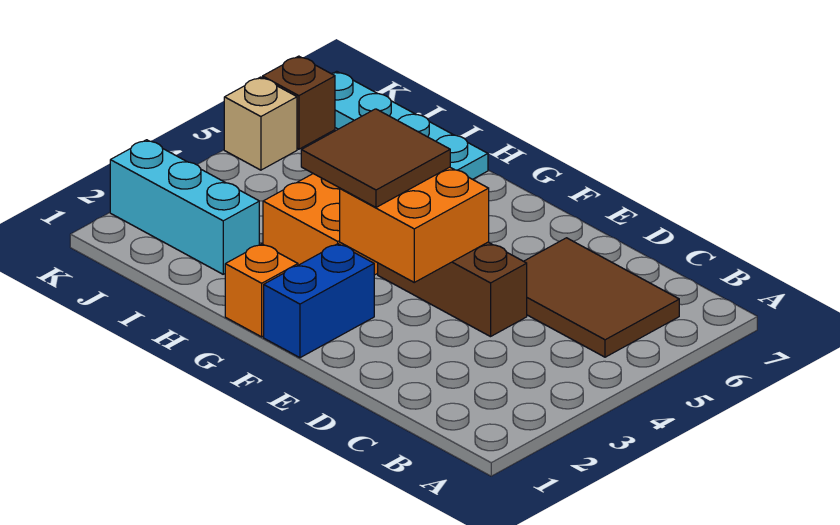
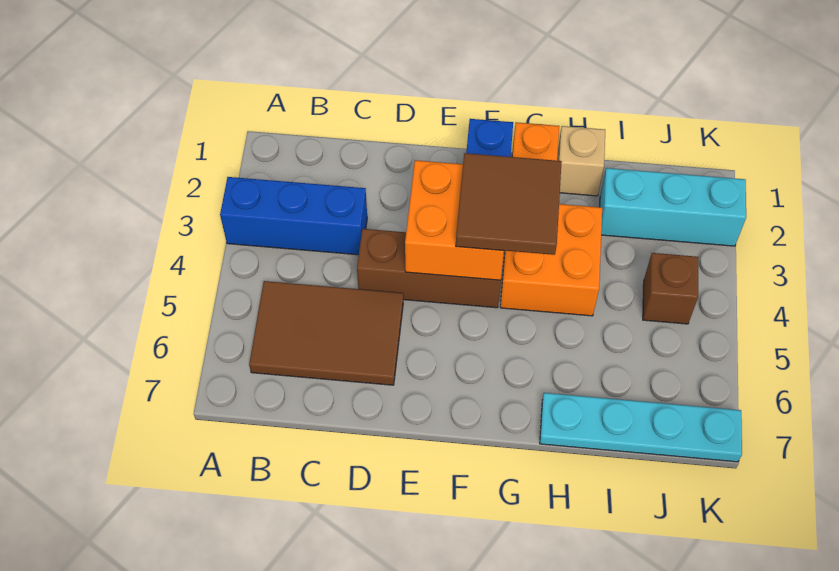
none -> blue 1x3 brick [220,177,367,255]
tan 1x1 brick [224,77,297,170] -> tan 1x1 brick moved to [557,126,605,196]
brown 1x1 brick [263,56,335,149] -> brown 1x1 brick moved to [643,253,698,324]

